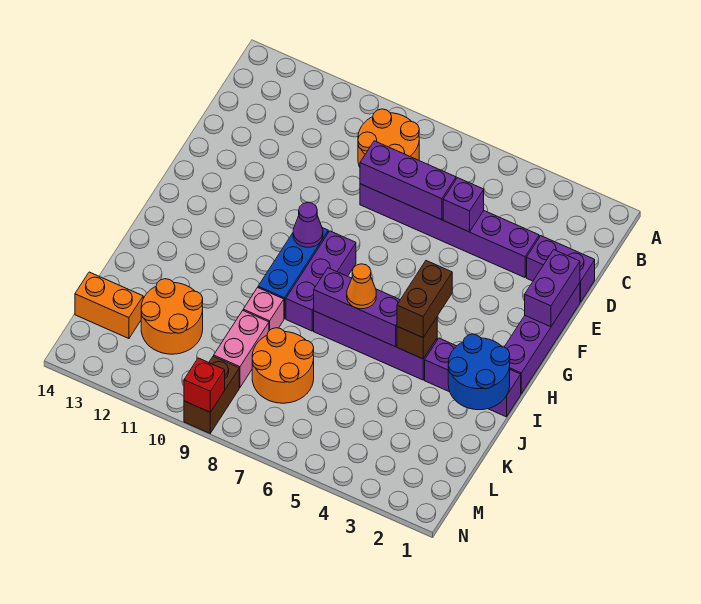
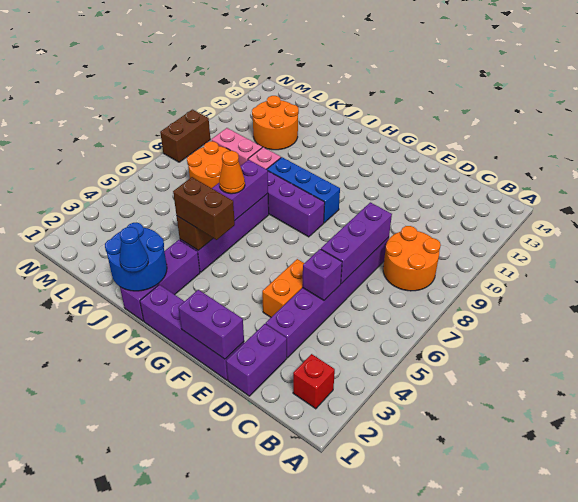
purple 1x1 cone [293,203,323,247] -> none
none -> blue 1x1 cone [120,227,148,272]
orange 1x2 brick [75,272,143,339] -> orange 1x2 brick moved to [262,259,304,317]
brown 1x2 brick [184,356,239,433] -> brown 1x2 brick turned to [160,110,210,162]
red 1x1 brick [184,358,225,412] -> red 1x1 brick moved to [293,354,335,409]

